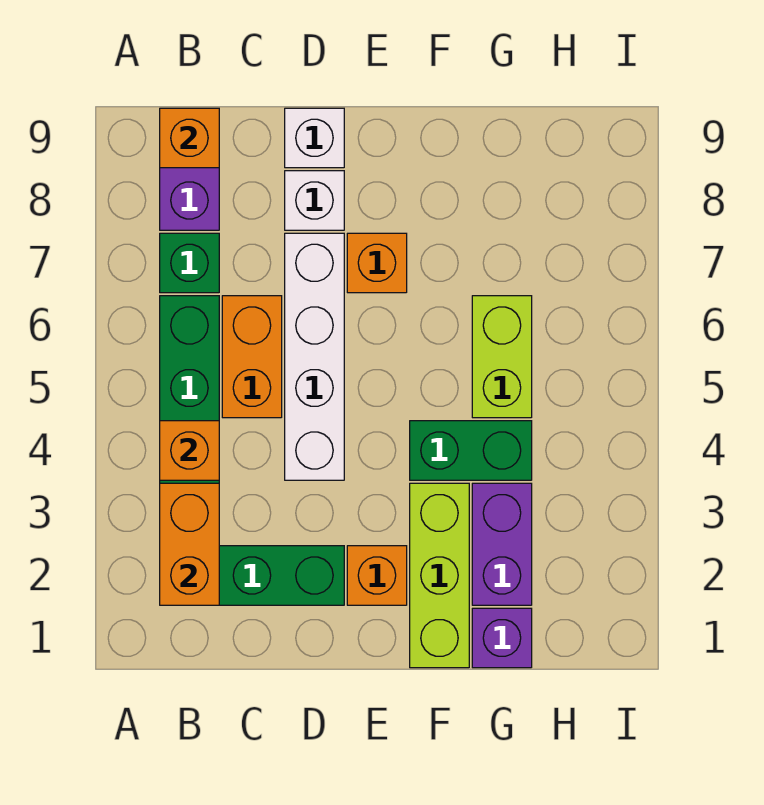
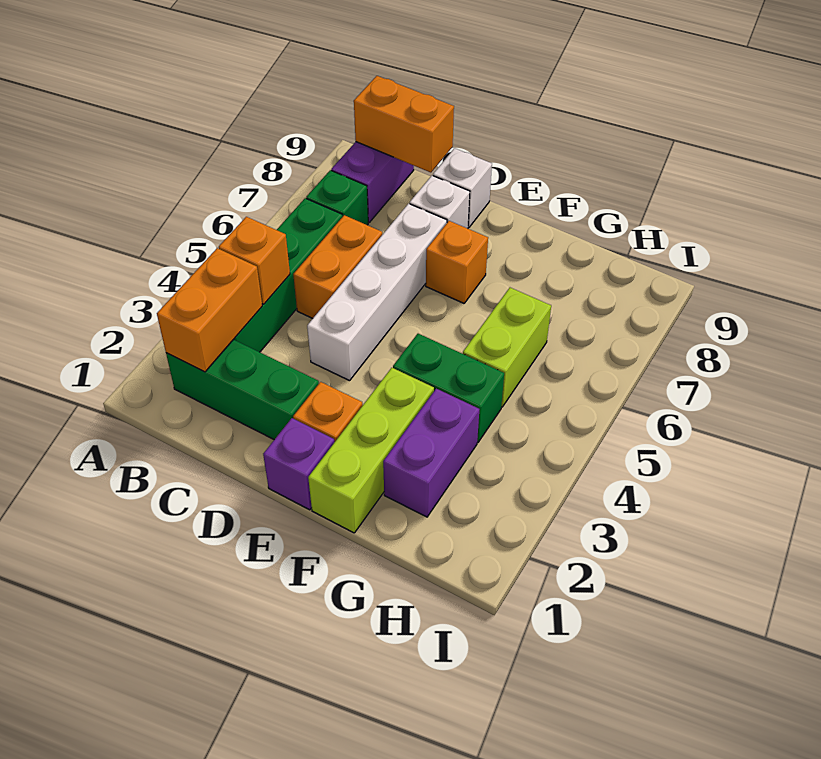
orange 1x1 brick [160,108,219,168] -> orange 1x2 brick [354,76,454,173]
purple 1x1 brick [472,608,532,668] -> purple 1x1 brick moved to [263,418,334,510]

